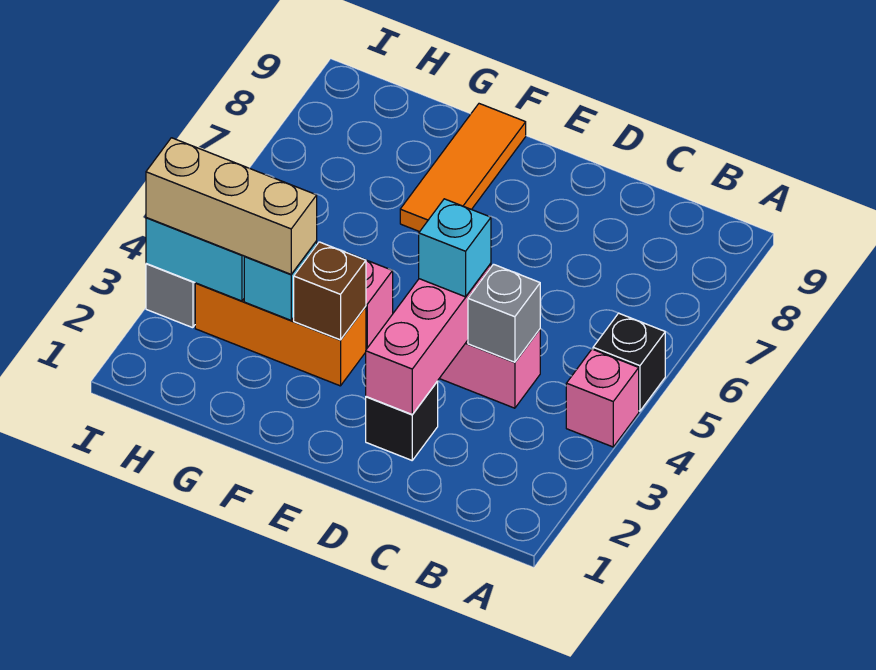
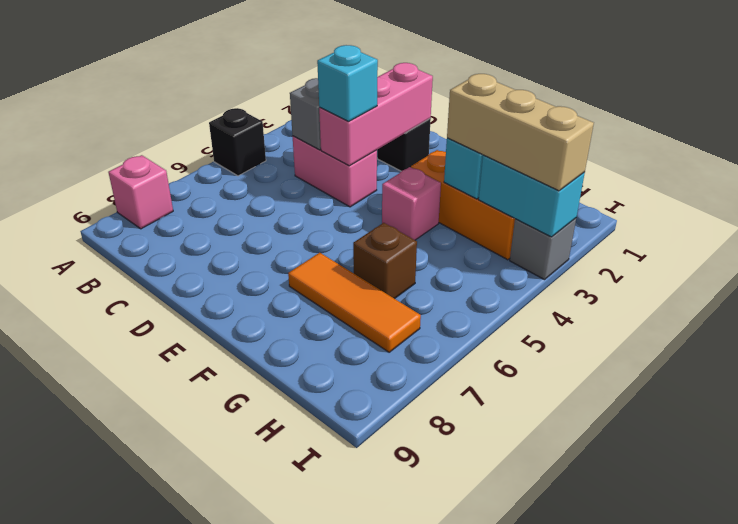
pink 1x1 brick [566,349,639,447] -> pink 1x1 brick moved to [108,155,173,229]
brown 1x1 brick [294,242,366,340] -> brown 1x1 brick moved to [353,223,417,299]
orange 1x3 tile [400,104,526,232] -> orange 1x3 tile turned to [288,253,421,352]

